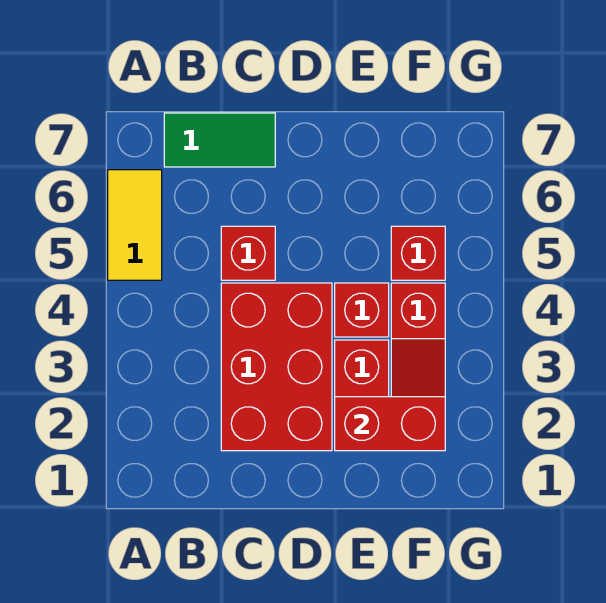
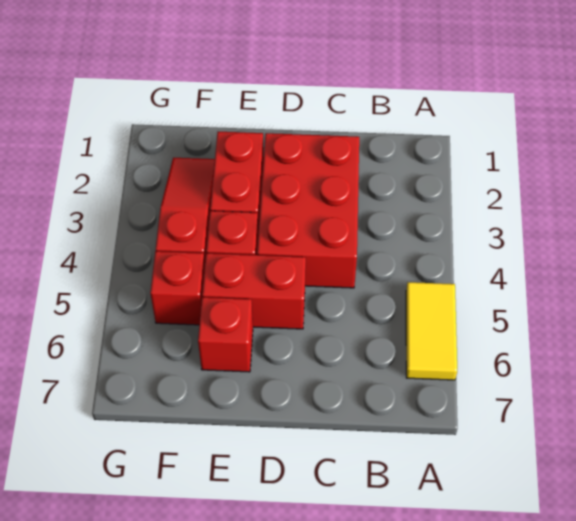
green 1x2 tile [164,113,275,167] -> none
red 1x1 brick [221,226,275,280] -> red 1x1 brick moved to [198,297,253,372]
red 1x2 brick [335,397,445,451] -> red 1x2 brick moved to [202,253,306,329]

